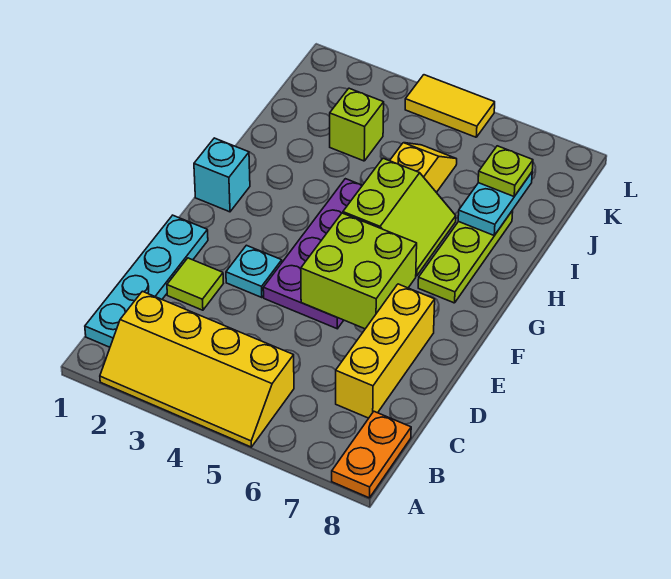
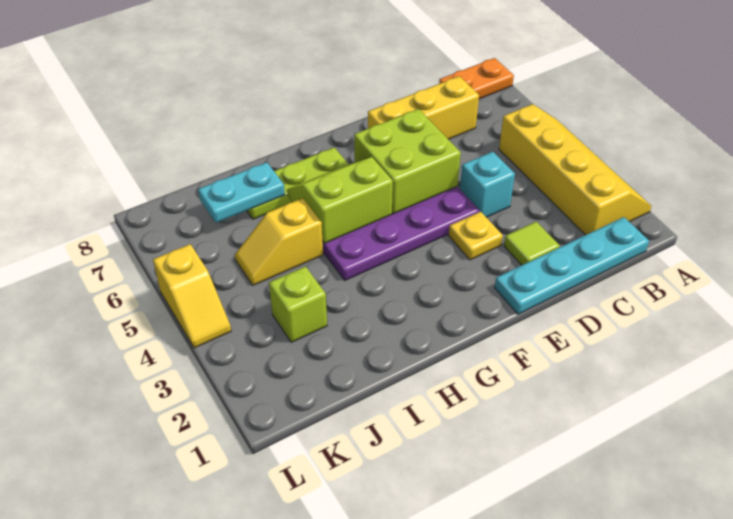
cyan 1x1 plate [226,245,282,298] -> yellow 1x1 plate [449,212,503,260]
cyan 1x1 brick [194,138,250,212] -> cyan 1x1 brick moved to [460,152,515,217]
lime 1x1 plate [478,146,533,196] -> none
yellow 1x2 tile [405,75,495,137] -> yellow 1x2 slope [153,244,231,348]

